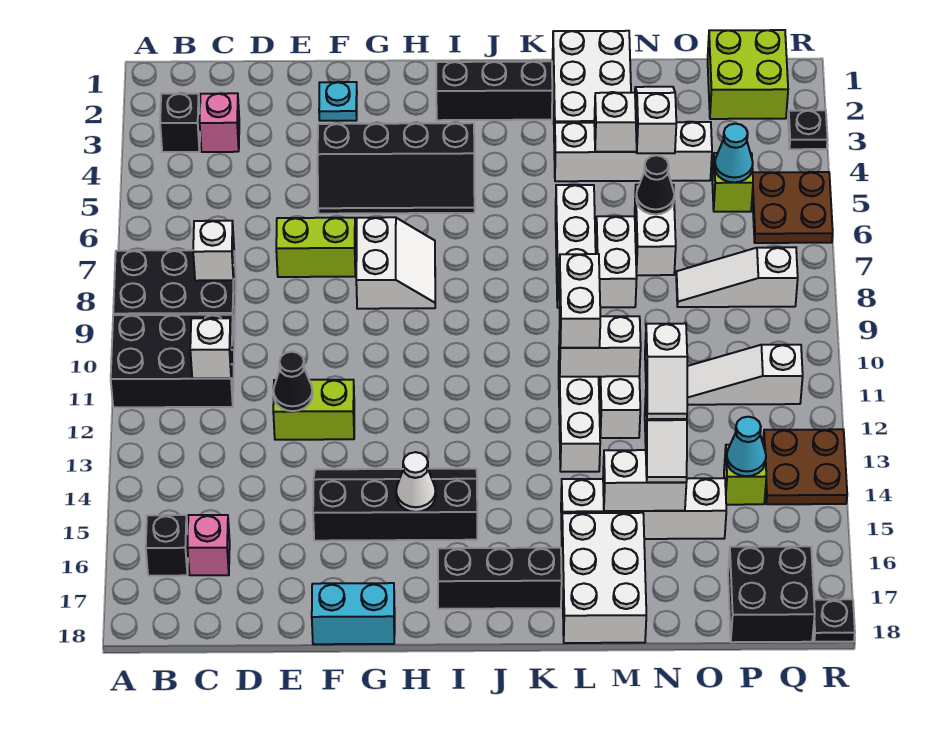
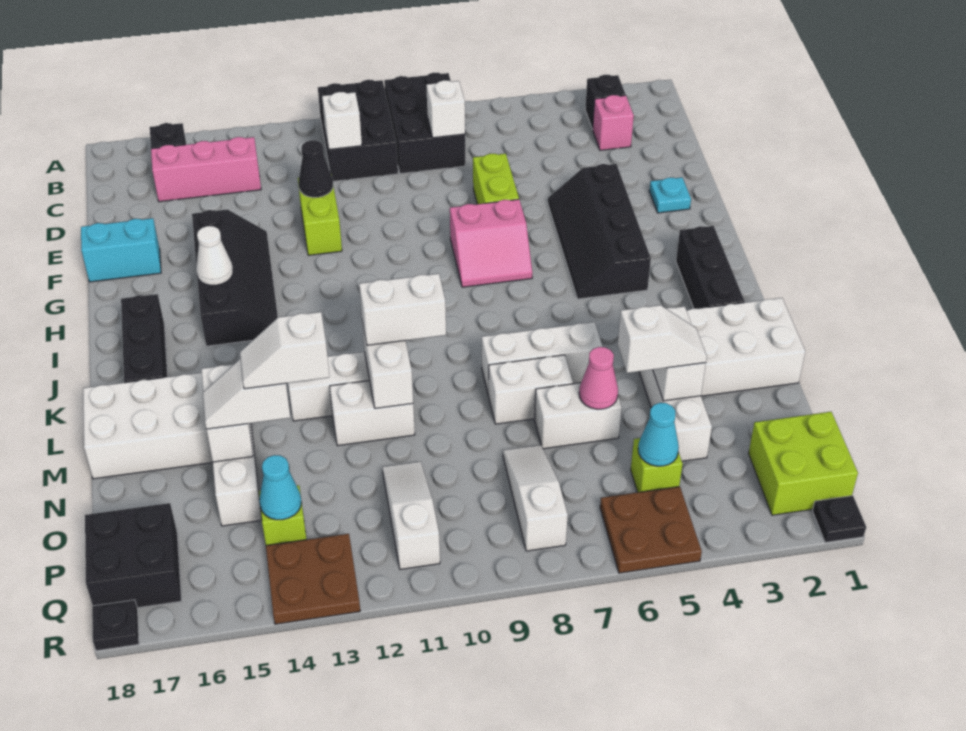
pink 1x1 brick [187,515,230,575] -> pink 1x3 brick [151,137,261,202]
cyan 1x2 brick [312,583,395,644] -> cyan 1x2 brick turned to [81,218,161,282]
white 2x2 slope [356,217,435,309] -> pink 2x2 slope [450,199,532,287]
black 1x1 cone [636,155,674,214] -> pink 1x1 cone [579,347,618,409]
black 1x1 plate [788,110,828,149] -> black 1x1 plate moved to [813,496,866,543]

